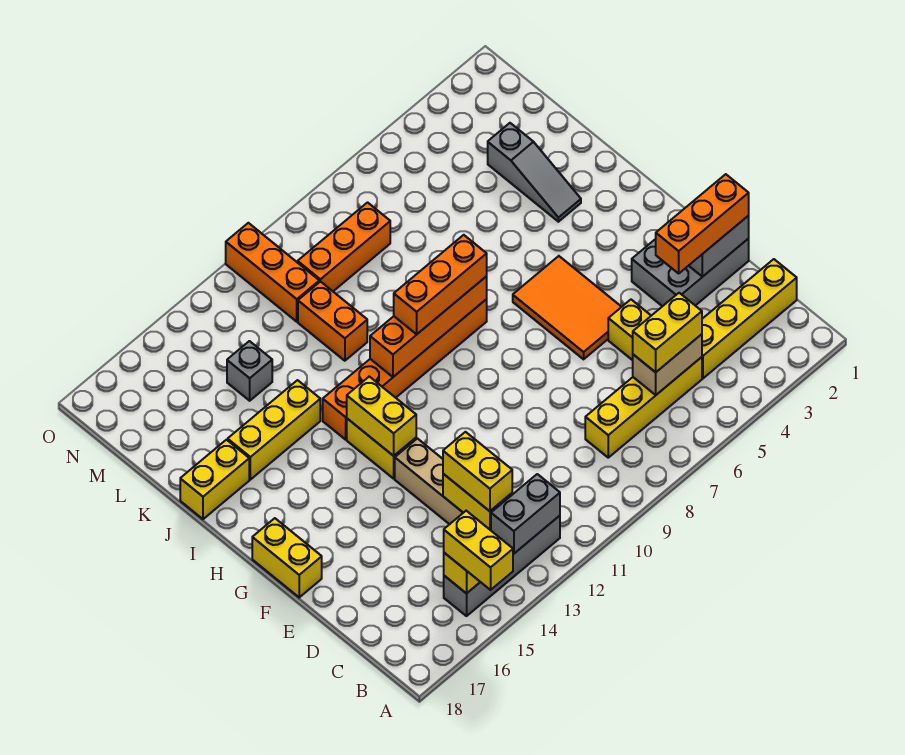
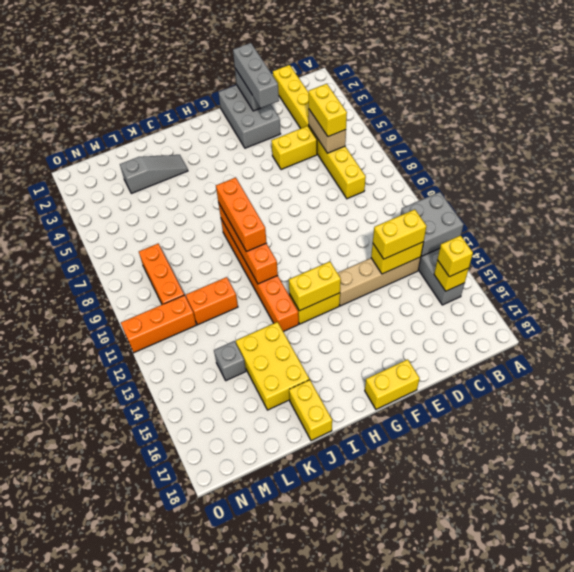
yellow 1x2 brick [444,511,513,590] -> yellow 1x1 brick [437,236,473,277]
grey 1x2 brick [491,474,560,554] -> grey 2x2 brick [401,192,464,256]
orange 1x3 brick [656,174,749,273] -> grey 1x3 brick [233,43,279,108]
orange 2x3 tile [513,256,621,359] -> none
yellow 1x3 brick [228,380,320,480] -> yellow 2x3 brick [236,322,309,410]

